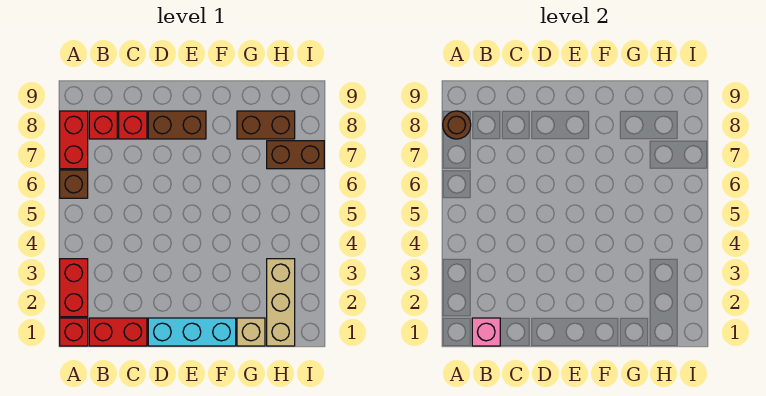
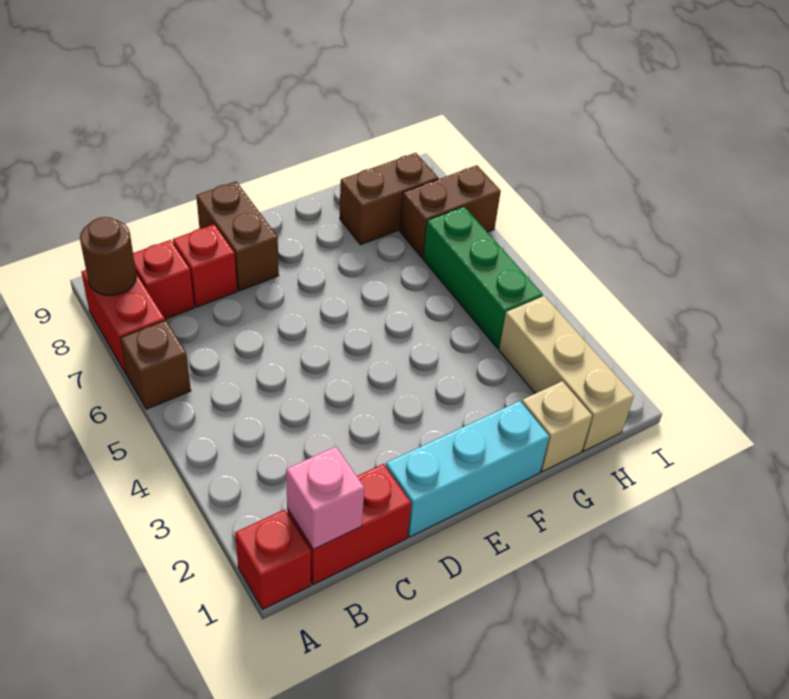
red 1x2 brick [60,259,88,317] -> none
brown 1x2 brick [148,111,206,139] -> brown 1x2 brick turned to [196,181,279,291]
none -> green 1x3 brick [423,207,543,348]

